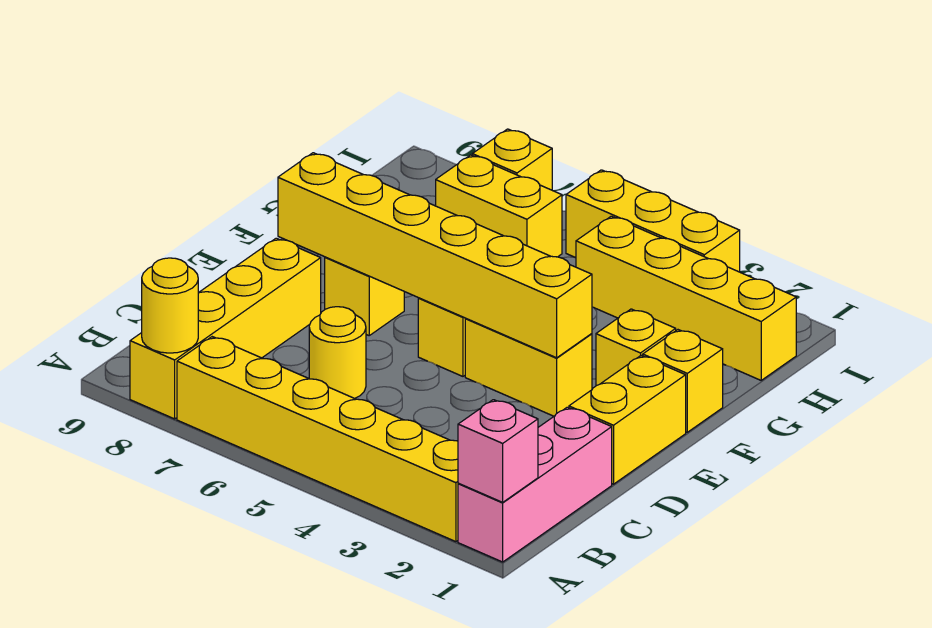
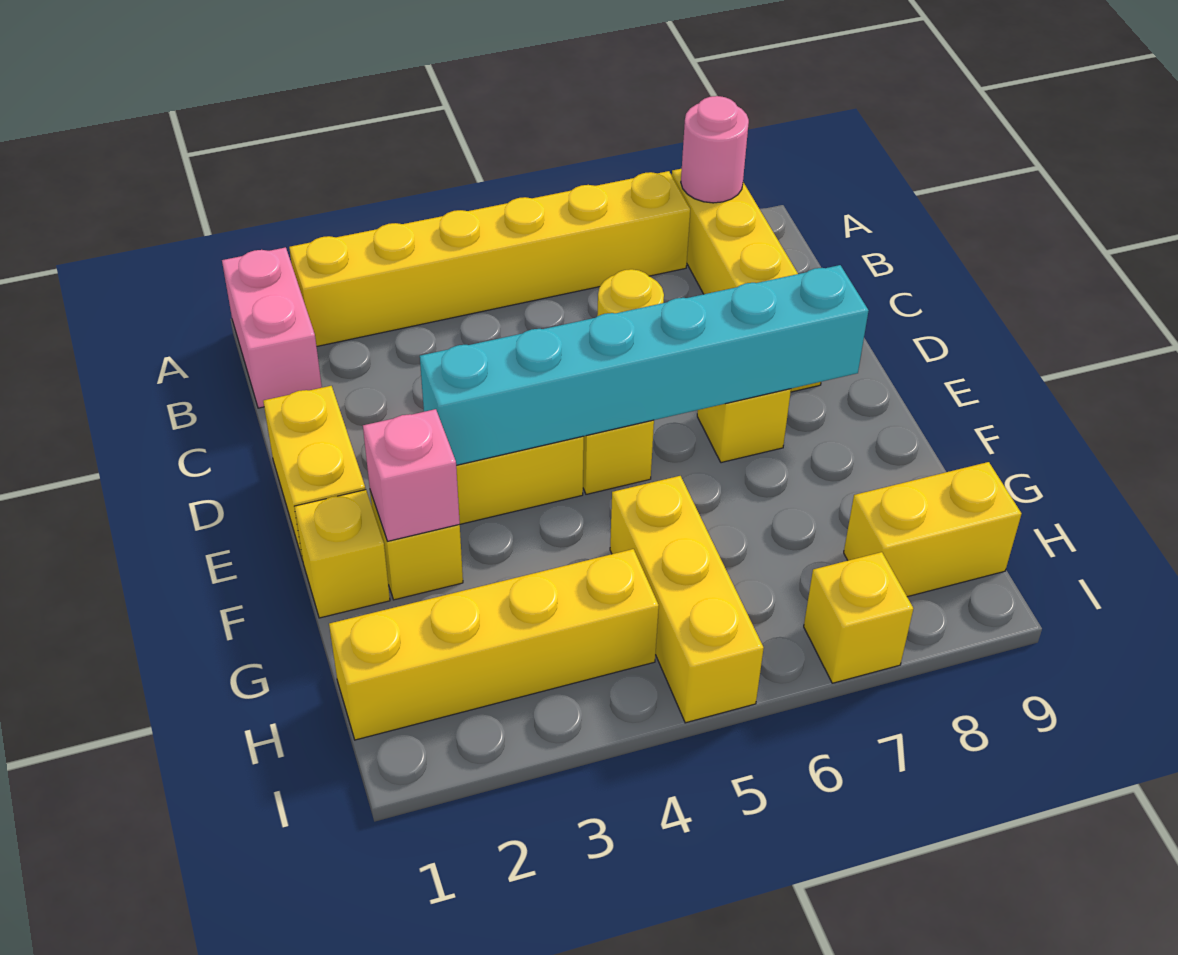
pink 1x3 brick [458,407,612,562] -> pink 1x2 brick [222,247,322,408]
pink 1x1 brick [458,400,538,502] -> pink 1x1 brick moved to [363,409,460,542]
yellow 1x1 round brick [142,258,198,353] -> pink 1x1 round brick [681,96,749,203]
yellow 1x6 brick [278,153,592,358] -> cyan 1x6 brick [420,265,869,465]
yellow 1x2 brick [436,155,562,257] -> yellow 1x2 brick moved to [844,462,1021,597]
yellow 1x3 brick [566,170,740,272] -> yellow 1x3 brick turned to [610,476,764,723]

